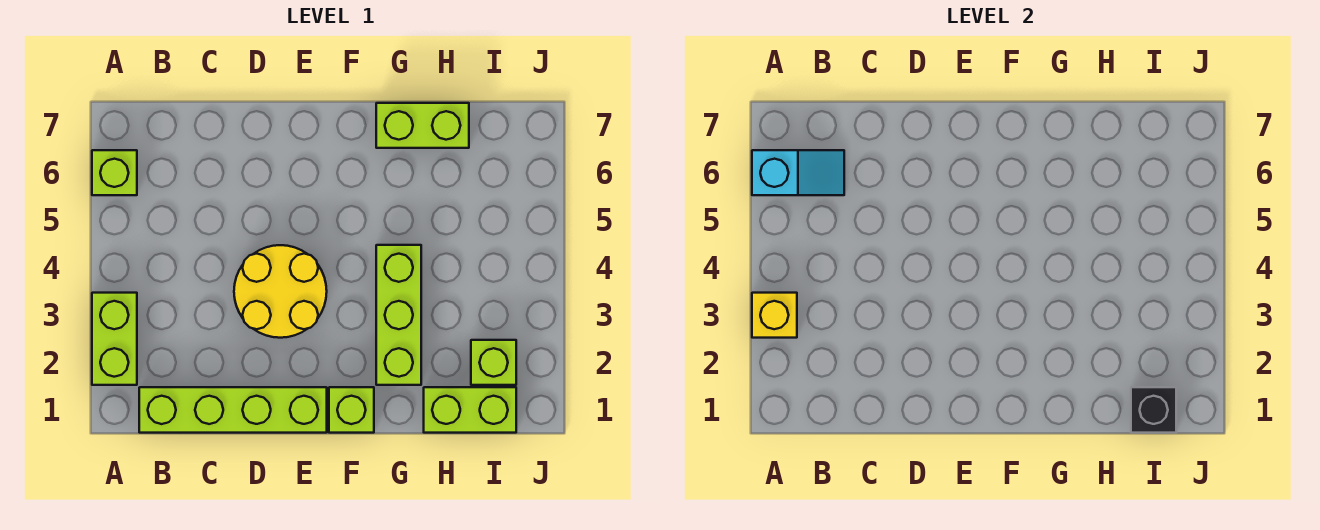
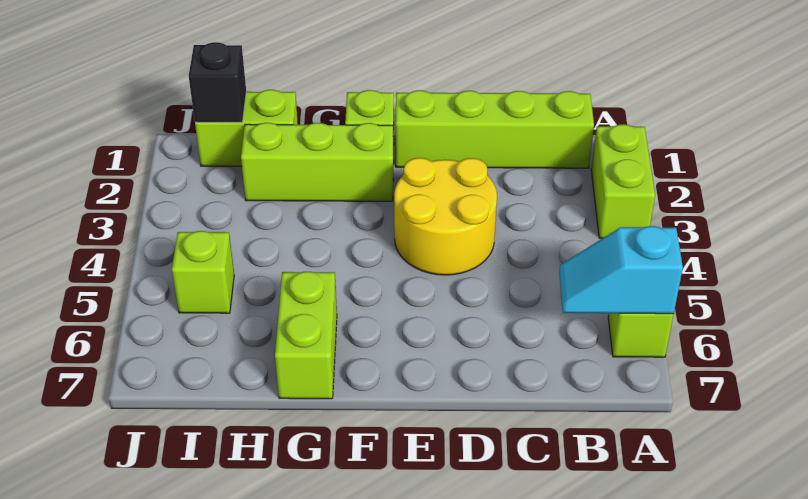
yellow 1x1 brick [752,293,797,338] -> none
lime 1x3 brick [376,245,421,385] -> lime 1x3 brick turned to [241,123,393,201]
lime 1x2 brick [376,103,469,148] -> lime 1x2 brick turned to [275,272,337,399]
lime 1x1 brick [471,340,516,385] -> lime 1x1 brick moved to [172,231,234,313]

